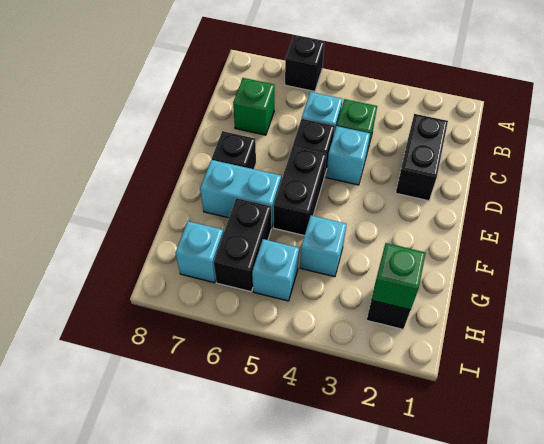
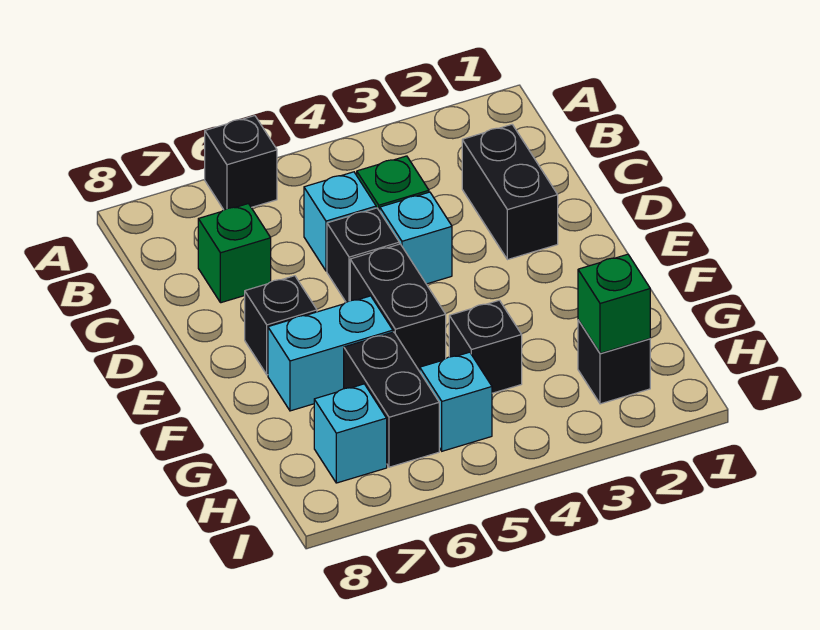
cyan 1x1 brick [300,216,347,277] -> black 1x1 brick [449,300,522,393]

